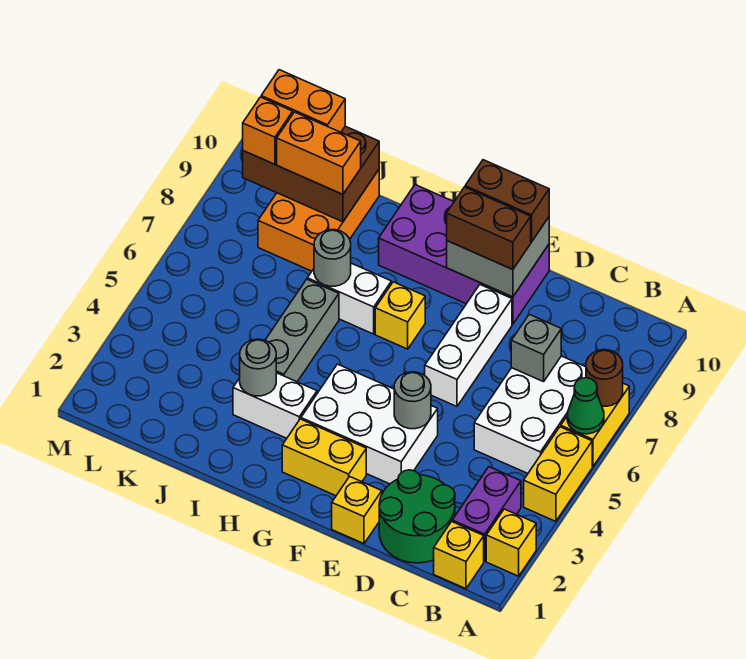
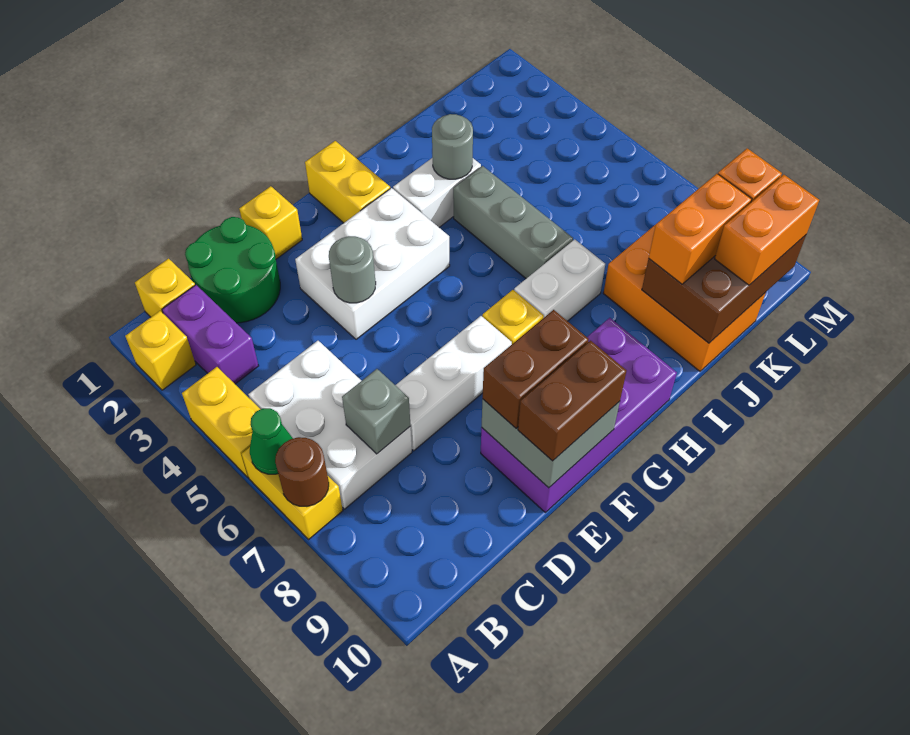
white 1x3 brick [425,285,512,406] -> white 1x3 brick turned to [396,316,512,451]
yellow 1x2 brick [282,419,366,496] -> yellow 1x2 brick turned to [305,141,390,223]
grey 1x1 round brick [314,230,351,286] -> none

